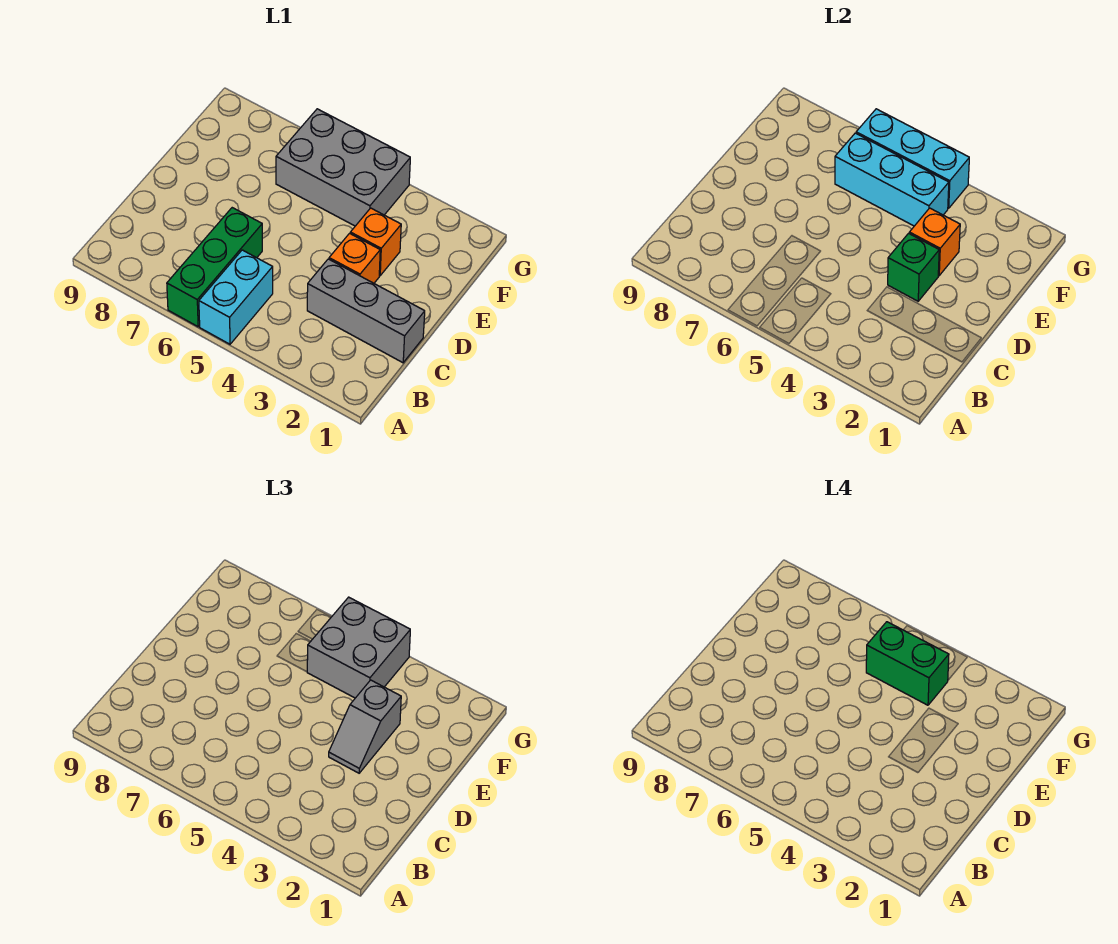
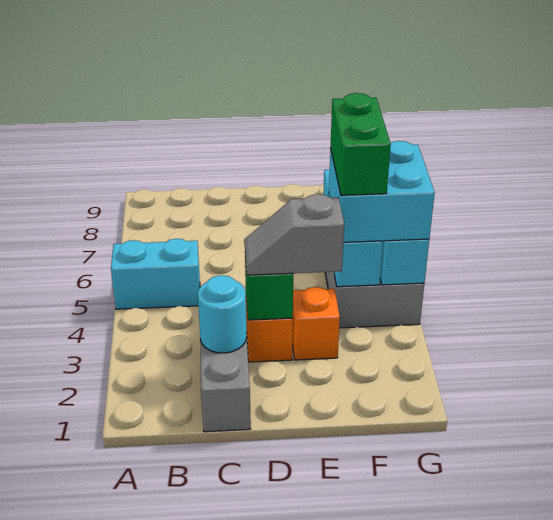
green 1x3 brick [167,208,262,327] -> none
none -> cyan 1x1 round brick [198,275,247,353]
orange 1x1 brick [909,208,960,276] -> none
grey 2x2 brick [307,597,410,698] -> cyan 2x2 brick [329,141,435,242]

